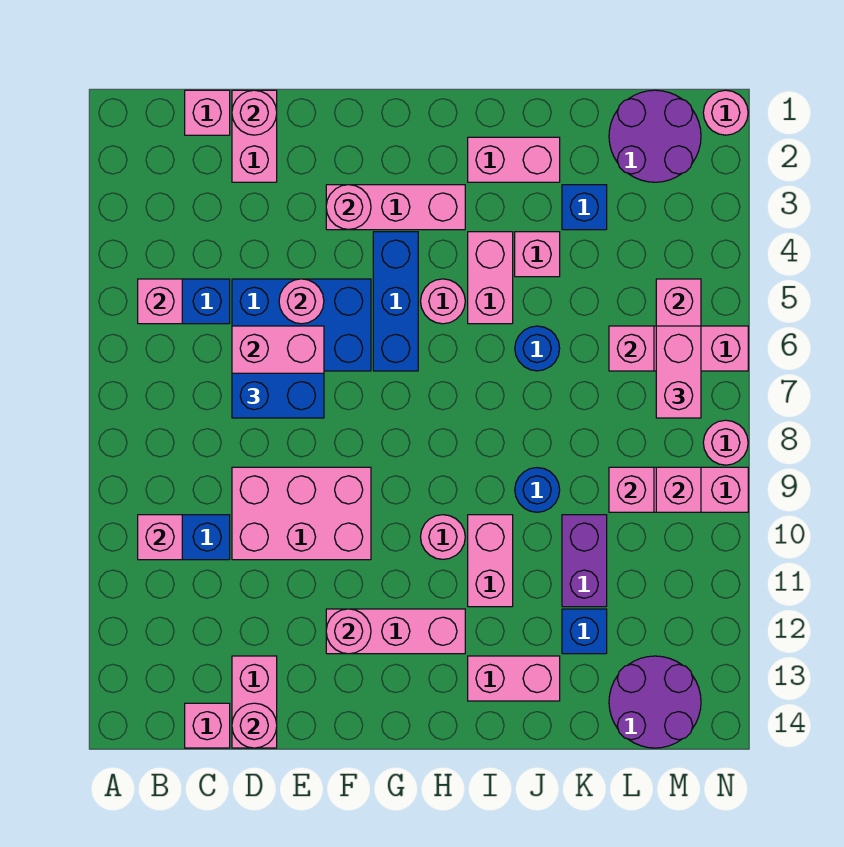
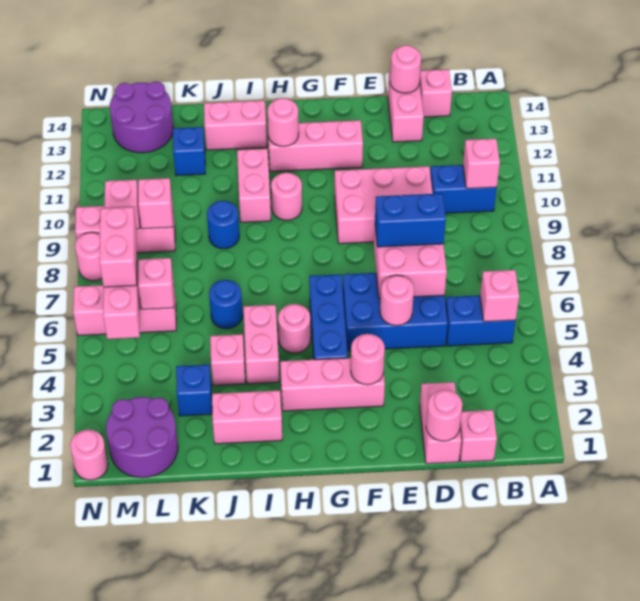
pink 1x1 round brick [326,609,371,654] -> pink 1x1 round brick moved to [268,98,299,147]
purple 1x2 brick [562,515,607,607] -> none

